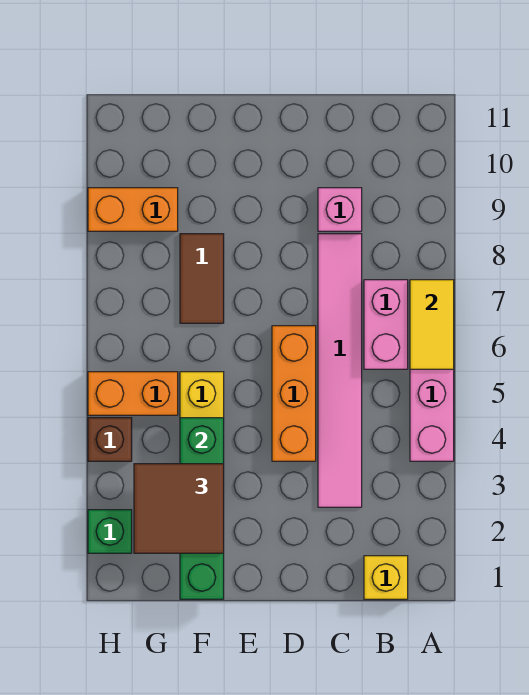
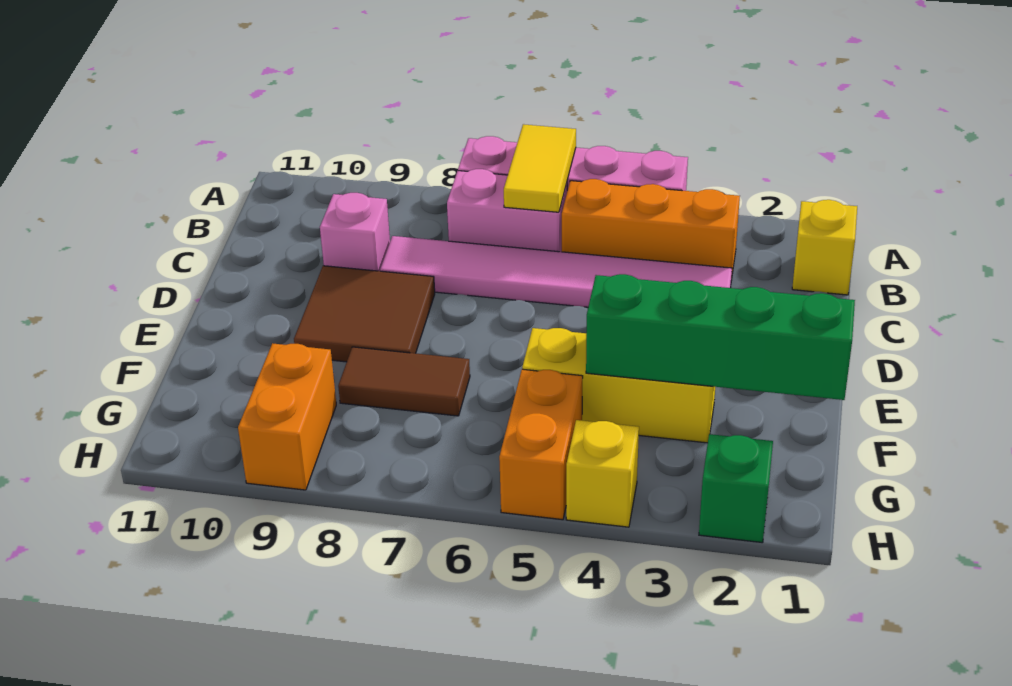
yellow 1x2 tile [410,280,454,369] -> yellow 1x2 tile turned to [504,124,576,212]
orange 1x3 brick [272,326,316,461] -> orange 1x3 brick moved to [562,179,740,280]
brown 2x2 tile [134,464,224,553] -> brown 2x2 tile moved to [294,266,435,362]
brown 1x1 brick [88,418,132,461] -> yellow 1x1 brick [566,420,639,527]

